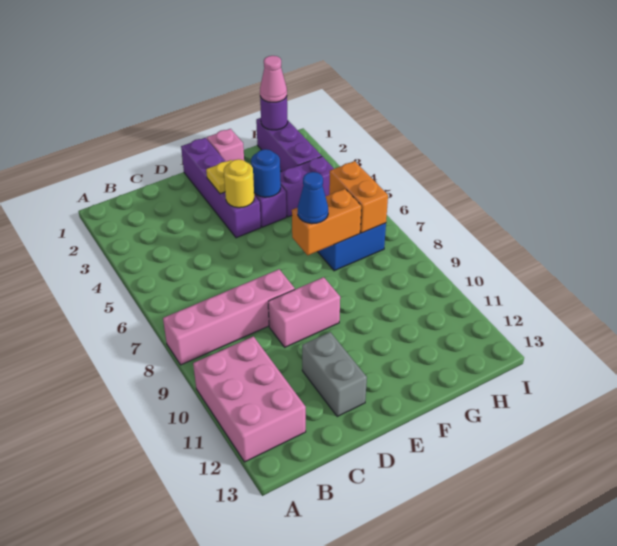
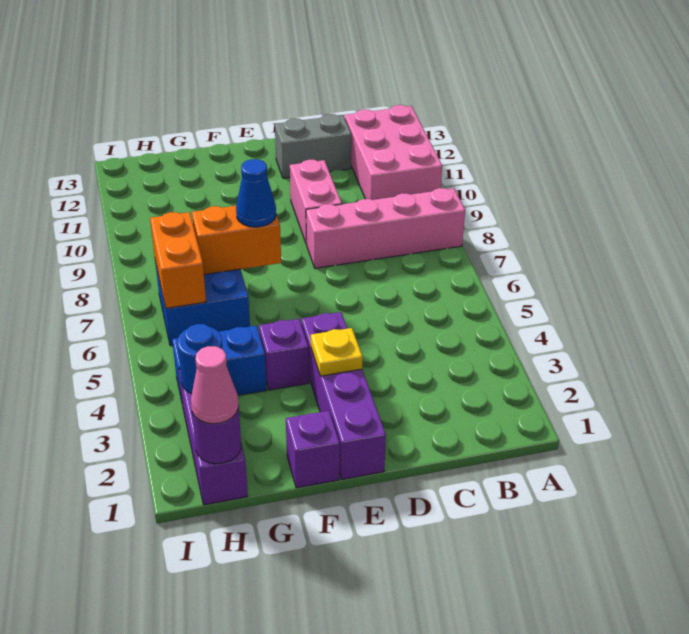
pink 1x2 brick [268,277,340,347] -> pink 1x2 brick turned to [290,160,342,244]
grey 1x2 brick [302,332,367,416] -> grey 1x2 brick turned to [275,114,351,178]
yellow 1x1 round brick [224,159,254,208] -> none
pink 1x1 brick [207,129,244,162] -> purple 1x1 brick [286,411,340,488]
blue 1x1 round brick [251,149,281,197] -> blue 1x1 round brick moved to [177,324,223,394]
purple 1x2 brick [280,156,334,217] -> blue 1x2 brick [172,326,267,401]

